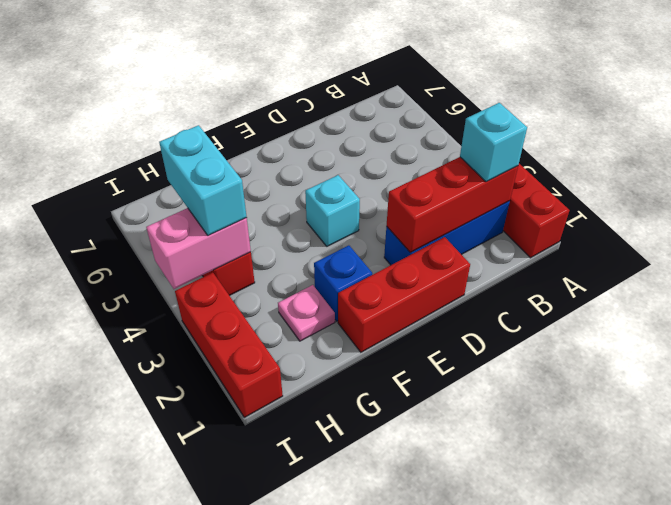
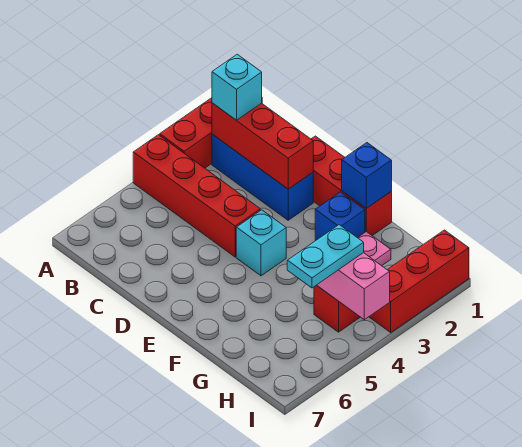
none -> red 1x4 brick [133,135,260,257]
none -> blue 1x1 brick [342,143,392,208]
cyan 1x2 brick [159,125,247,236] -> cyan 1x2 plate [287,225,364,288]

